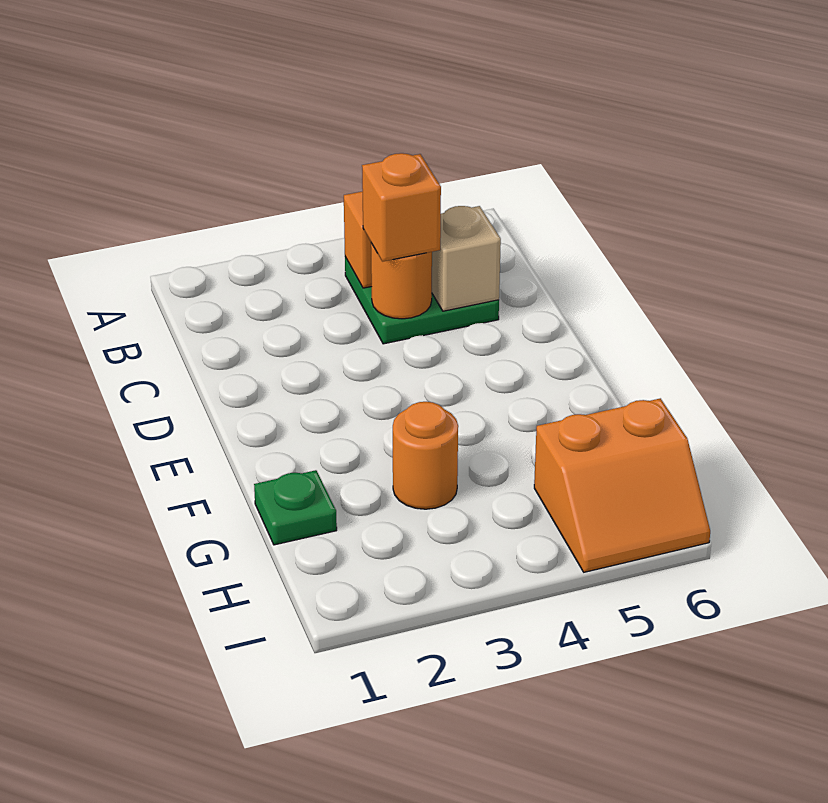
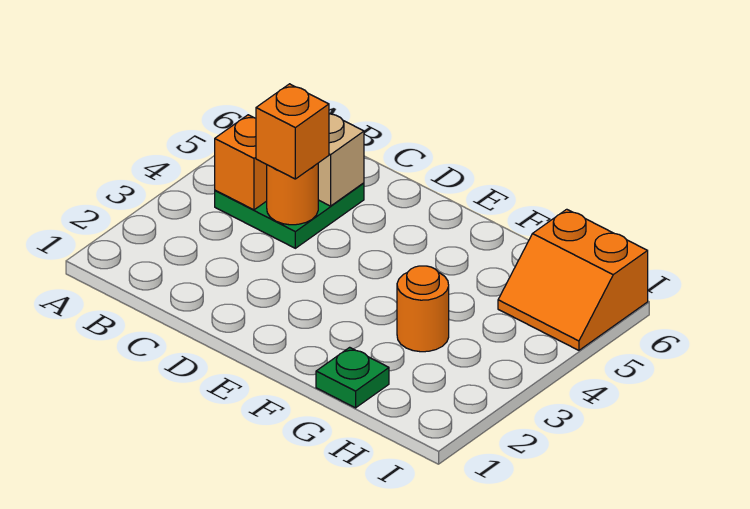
orange 2x2 slope [534,398,710,572] -> orange 2x2 slope turned to [498,209,648,350]

